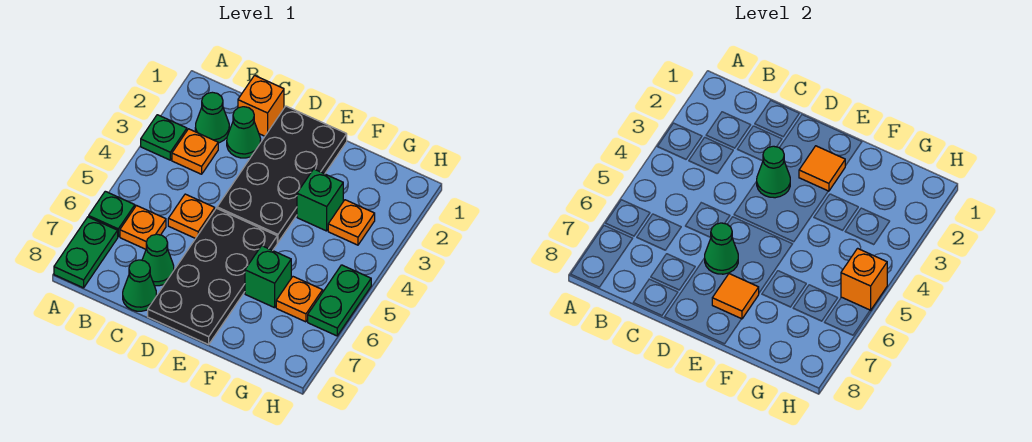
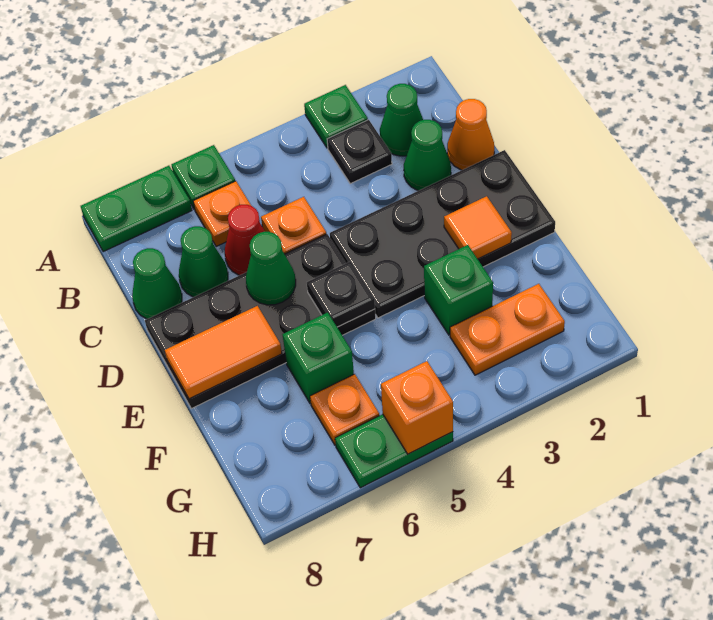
orange 1x1 plate [172,129,218,174] -> black 1x1 plate [327,120,392,184]
orange 1x1 brick [238,75,284,136] -> orange 1x1 cone [447,99,494,170]
none -> red 1x1 cone [225,205,265,275]
green 1x1 cone [757,146,790,198] -> none
none -> black 1x1 plate [307,261,375,327]
orange 1x1 tile [712,274,759,319] -> orange 1x2 tile [165,306,282,399]
orange 1x1 plate [328,200,375,245] -> orange 1x2 plate [450,284,565,375]

